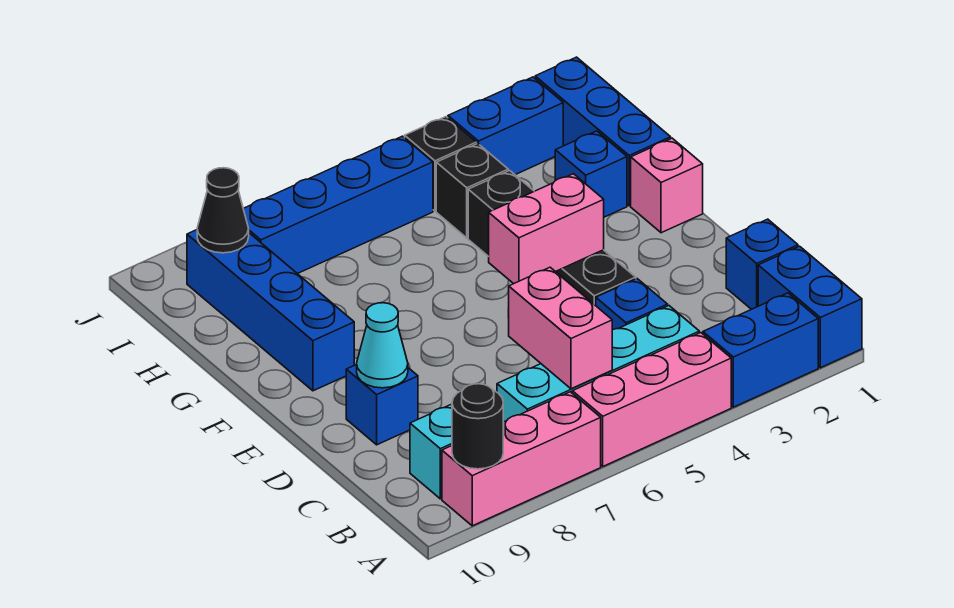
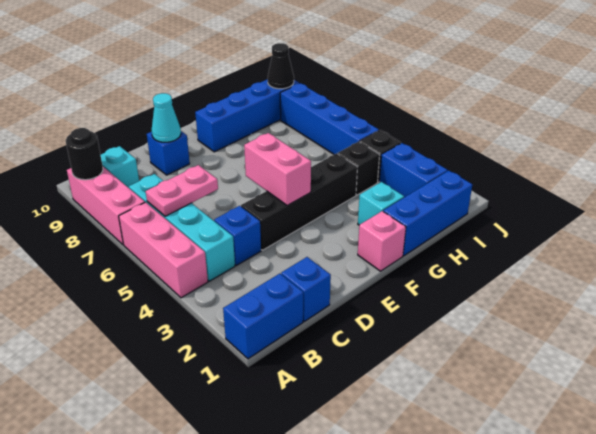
blue 1x2 brick [703,293,818,407] -> none
pink 1x2 brick [508,267,612,389] -> pink 1x2 plate [146,165,218,216]
blue 1x1 brick [555,131,627,217] -> cyan 1x1 brick [358,182,404,225]

